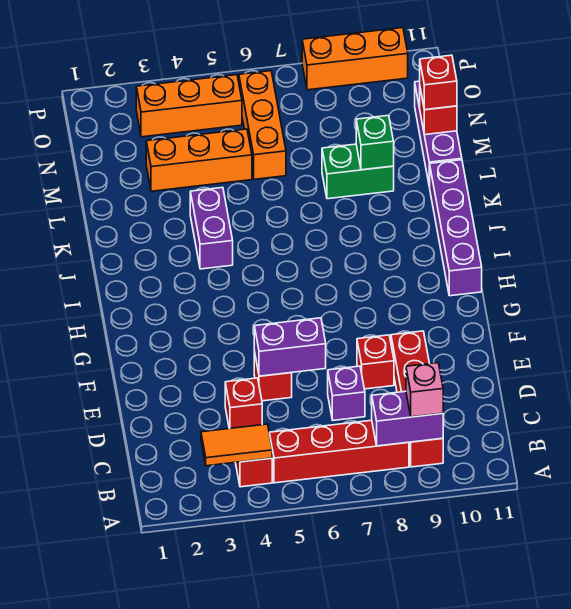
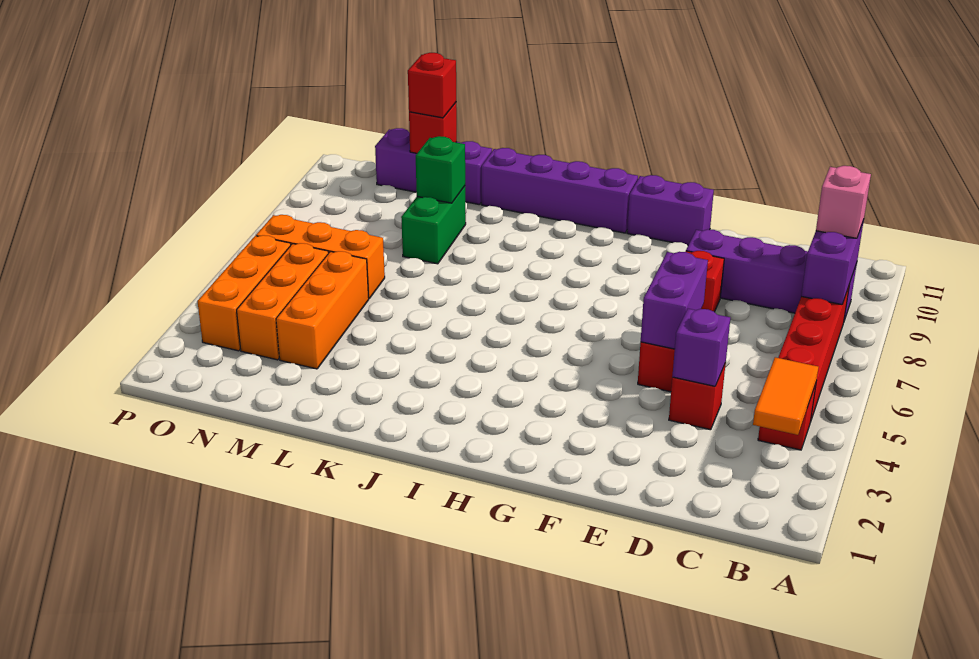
red 1x4 brick [391,331,443,467] -> purple 1x4 brick [686,229,857,321]
purple 1x1 brick [328,366,365,420] -> purple 1x1 brick moved to [672,309,730,386]
purple 1x2 brick [190,187,233,269] -> purple 1x2 brick moved to [627,175,714,245]
orange 1x3 brick [302,28,408,90] -> orange 1x3 brick moved to [237,243,329,360]

